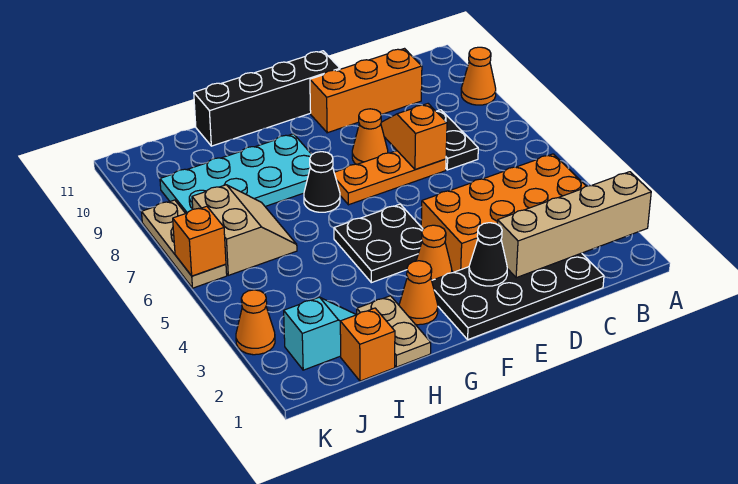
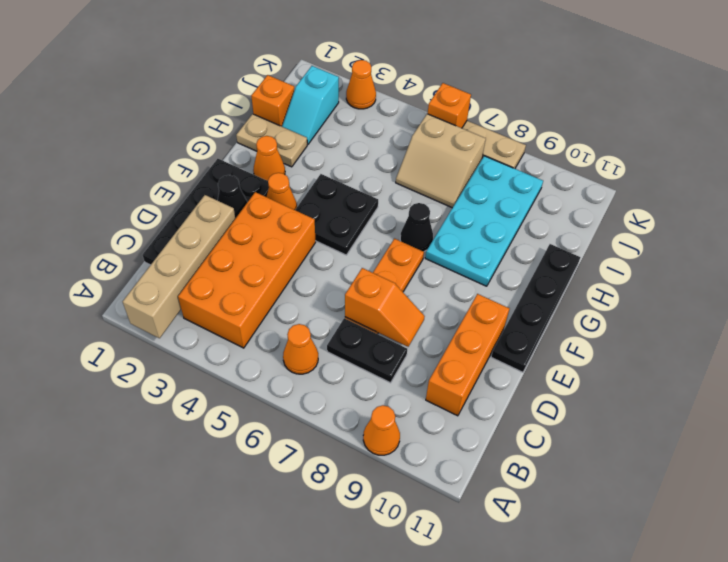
orange 1x1 cone [352,109,388,164] -> orange 1x1 cone moved to [283,324,318,374]
black 1x4 brick [194,51,340,146] -> black 1x4 plate [491,244,580,372]

